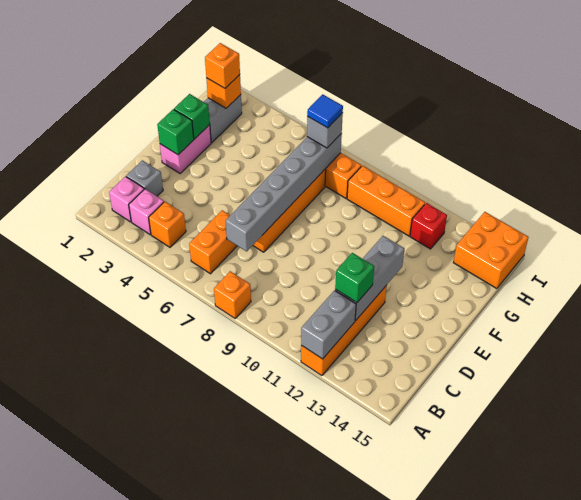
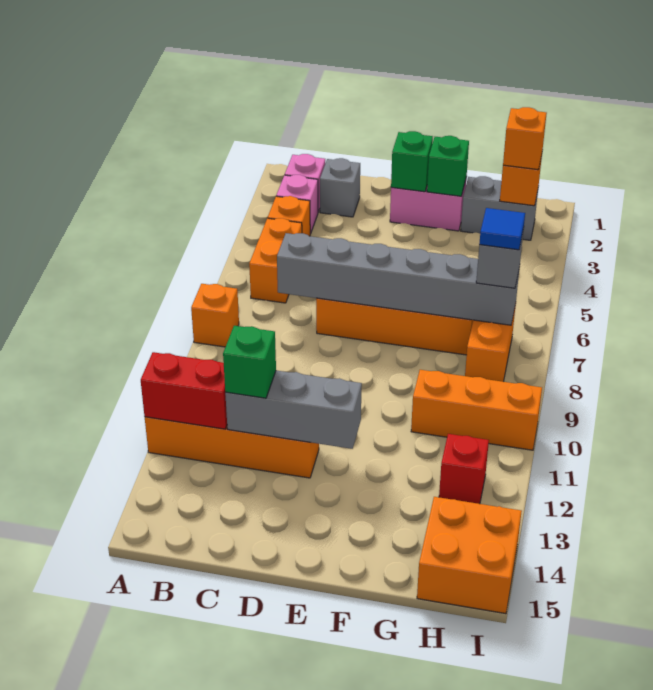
grey 1x2 brick [301,290,356,359] -> red 1x2 brick [141,352,227,429]
orange 1x2 brick [189,210,237,274] -> orange 1x2 brick turned to [249,218,302,303]
orange 1x3 brick [347,166,425,236] -> orange 1x3 brick turned to [411,370,542,450]

